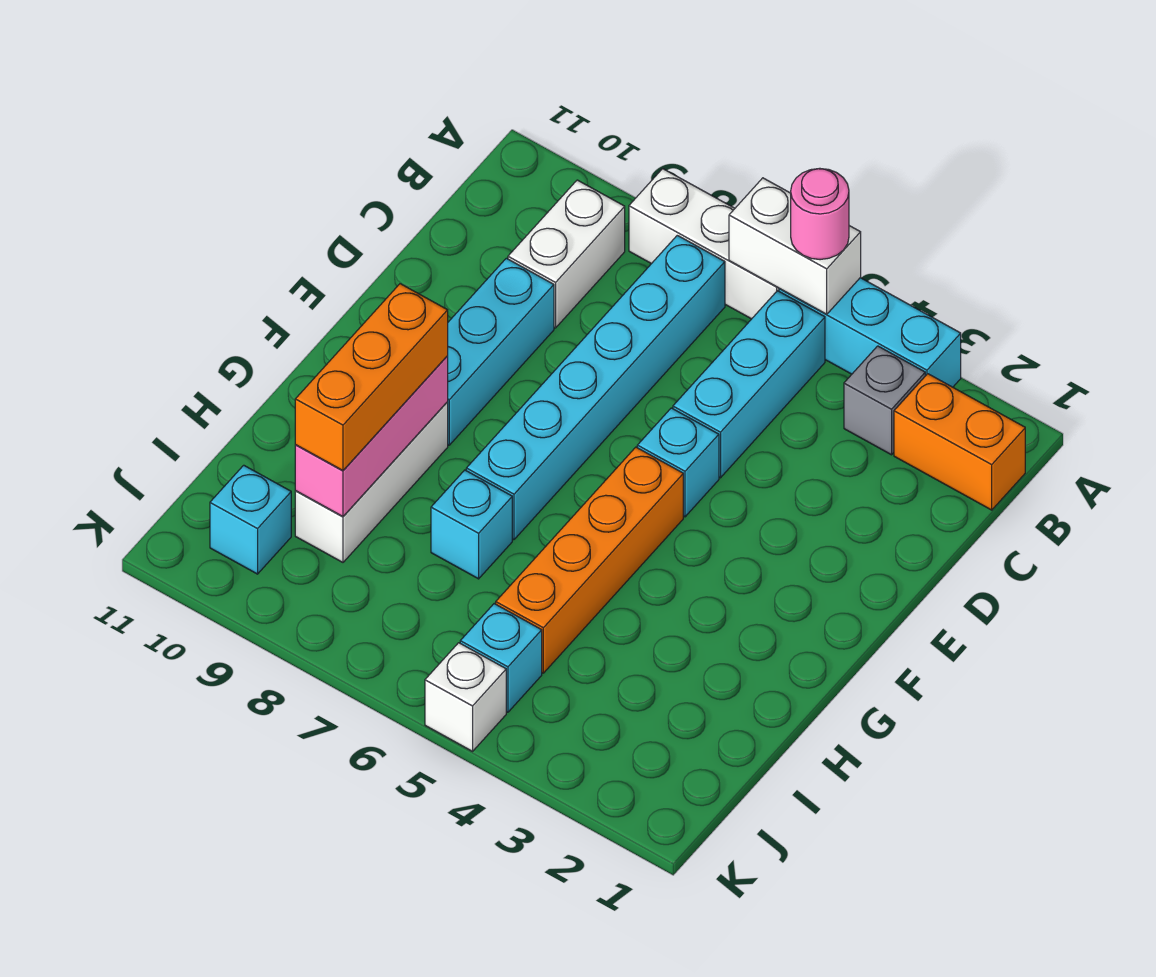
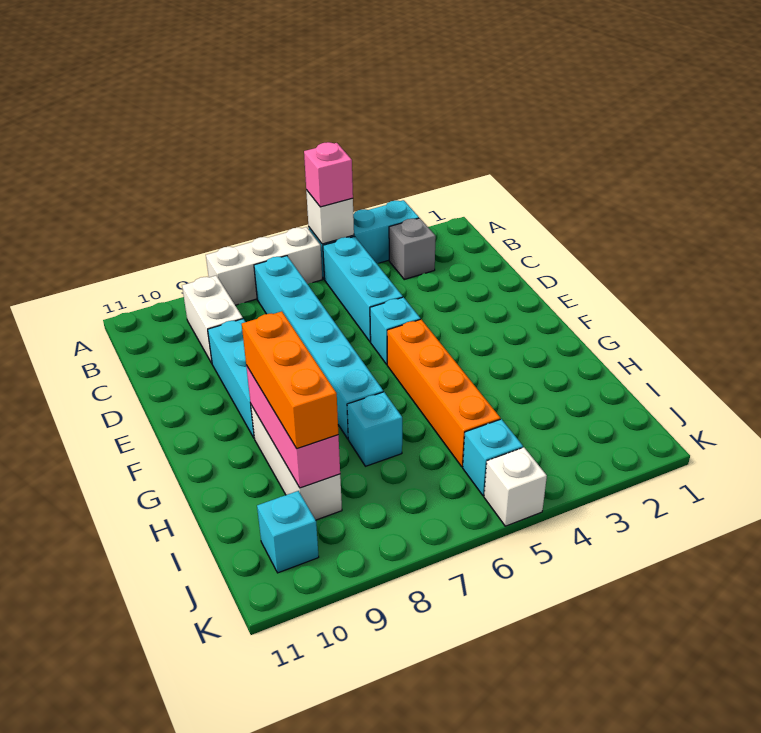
white 1x2 brick [729,178,861,314] -> white 1x1 brick [306,190,354,244]
pink 1x1 round brick [791,168,849,260] -> pink 1x1 brick [304,142,353,207]
orange 1x2 brick [894,374,1025,510] -> none

